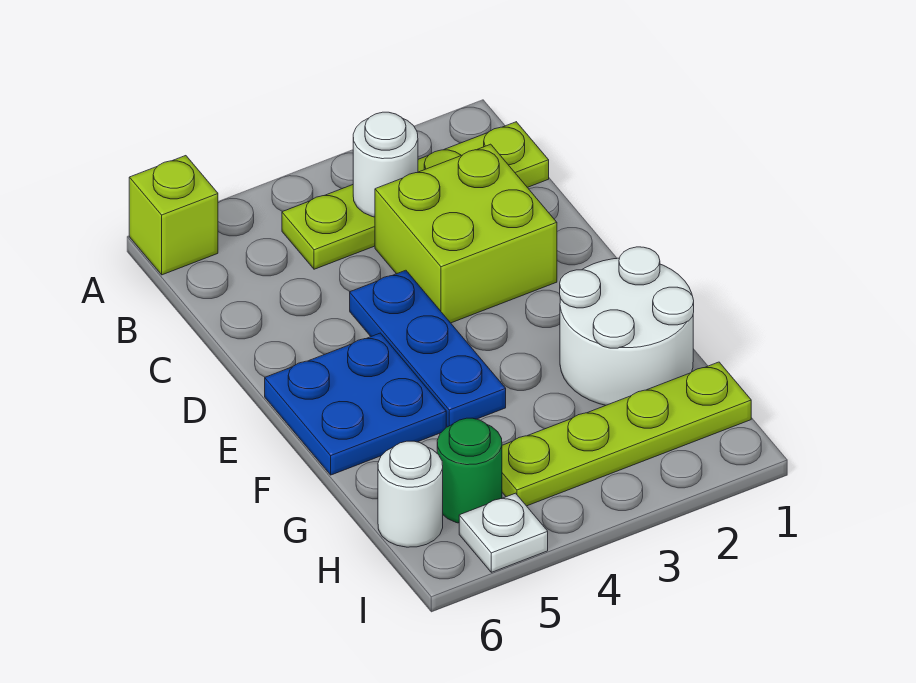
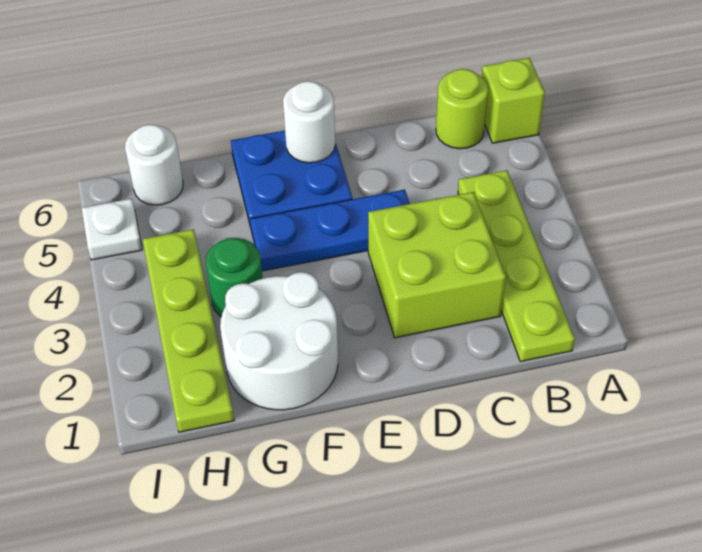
white 1x1 round brick [353,112,418,217] -> white 1x1 round brick moved to [283,81,335,163]
none -> lime 1x1 round brick [436,69,488,149]
green 1x1 round brick [437,418,502,523] -> green 1x1 round brick moved to [206,238,263,317]

